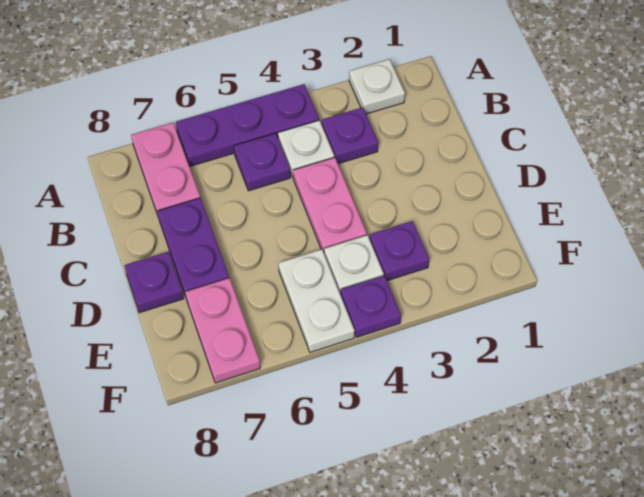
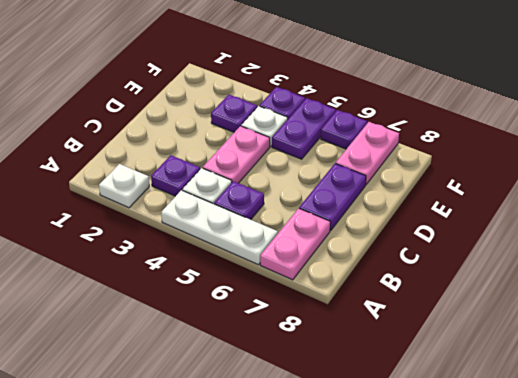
purple 1x3 plate [176,84,319,166] -> white 1x3 plate [161,190,278,265]
purple 1x1 plate [124,252,184,313] -> purple 1x1 plate moved to [321,110,367,149]
white 1x2 plate [278,249,355,352] -> purple 1x2 plate [272,98,336,159]

